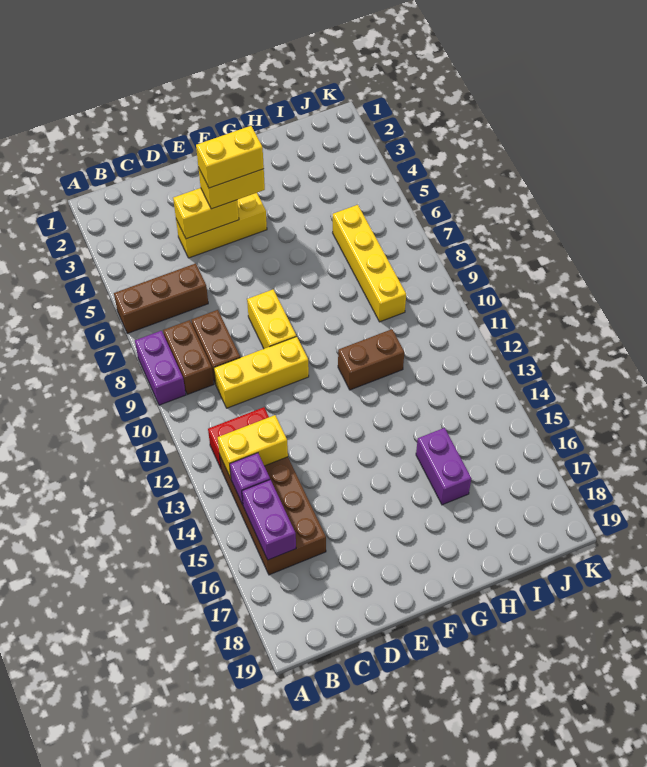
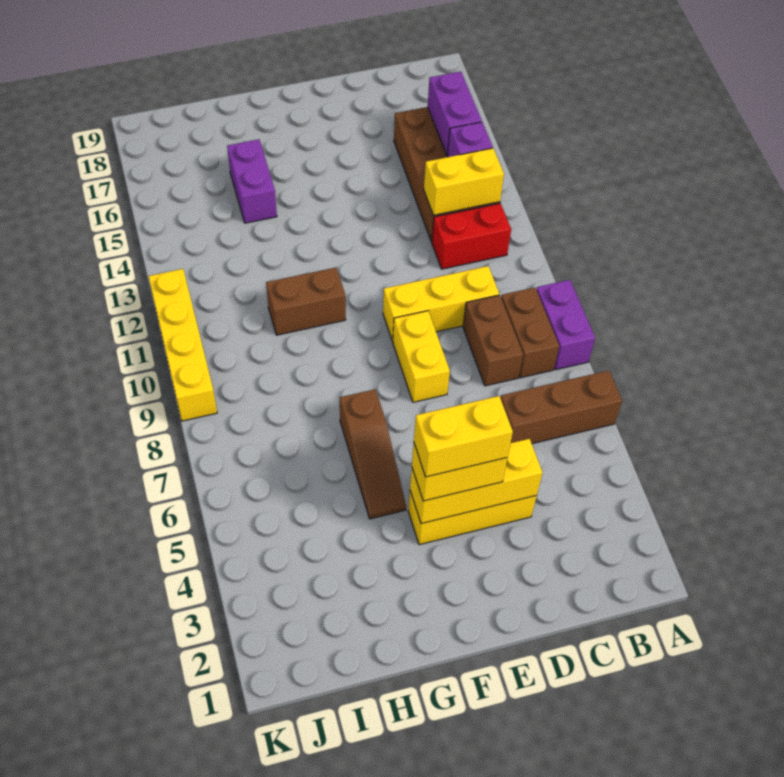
yellow 1x2 brick [173,188,239,239] -> yellow 1x3 brick [410,439,543,524]
none -> brown 1x3 slope [340,389,406,519]
yellow 1x4 brick [333,205,406,322] -> yellow 1x4 brick moved to [148,269,217,421]

